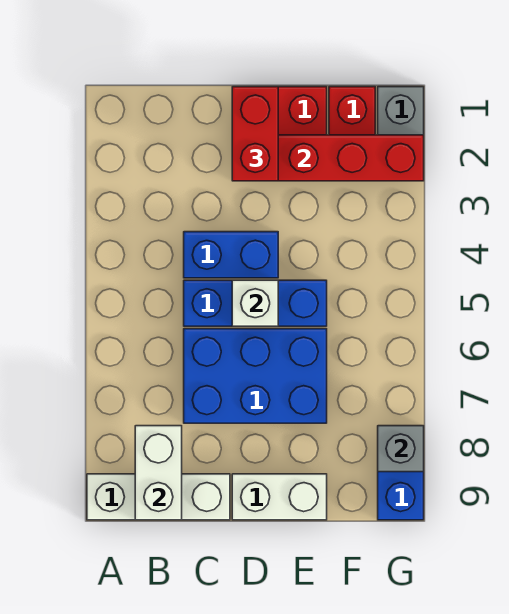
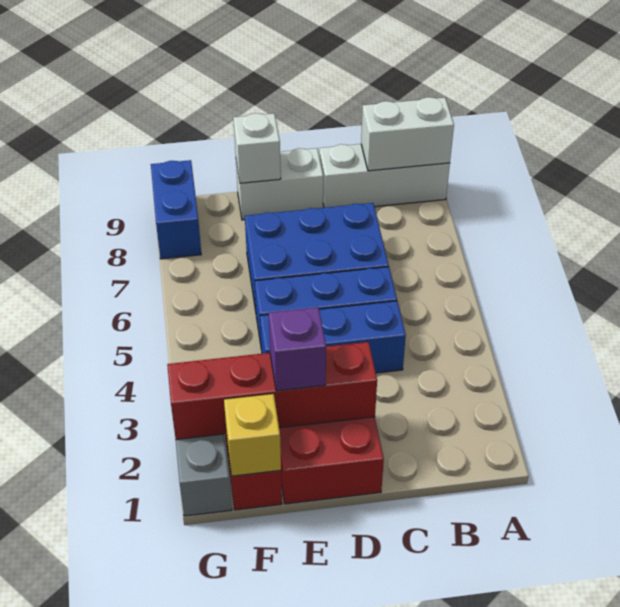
white 1x2 brick [135,426,182,520] -> white 1x2 brick turned to [361,97,454,171]
blue 1x2 brick [184,232,278,278] -> blue 1x3 brick [260,301,406,373]
red 1x2 brick [232,87,278,181] -> none
white 1x1 brick [232,280,278,326] -> white 1x1 brick moved to [233,113,281,183]
none -> purple 1x1 brick [269,307,326,391]
none -> yellow 1x1 brick [224,394,281,476]
grey 1x1 brick [378,426,424,472] -> none

